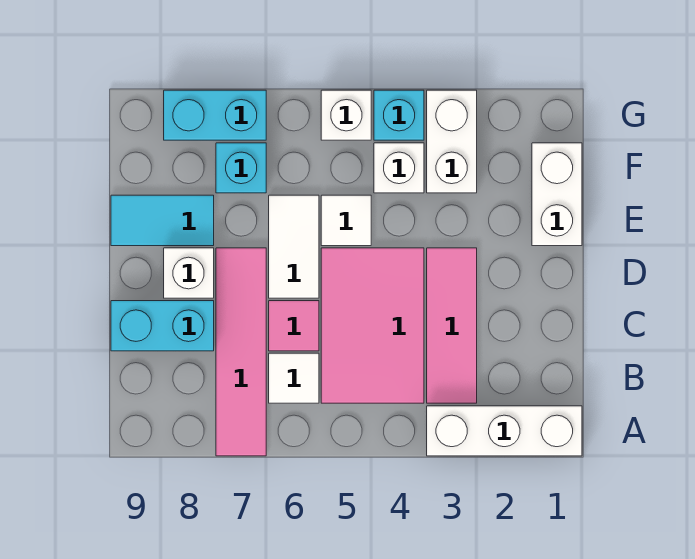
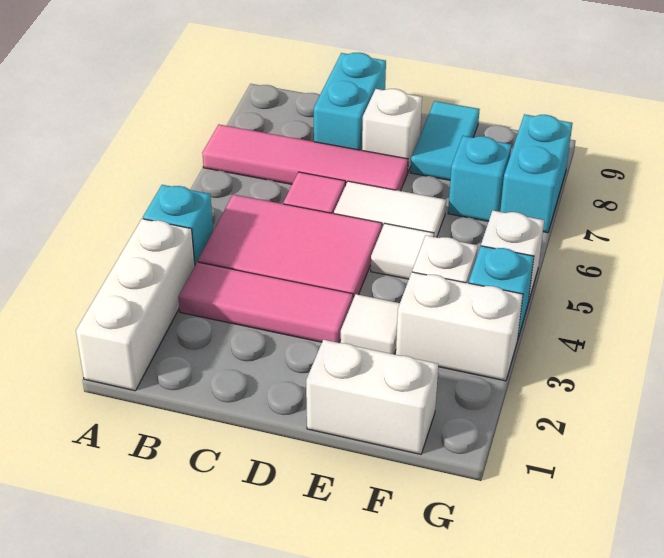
none -> cyan 1x1 brick [143,185,213,265]
white 1x1 tile [269,353,319,403] -> white 1x1 tile moved to [341,294,400,354]

